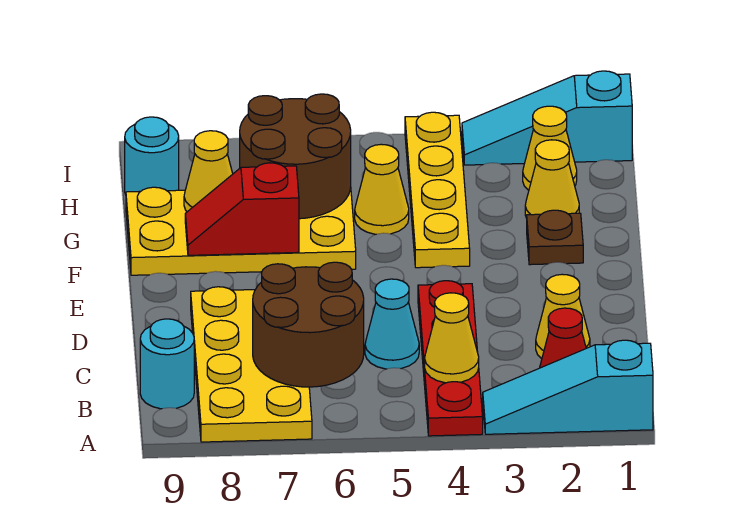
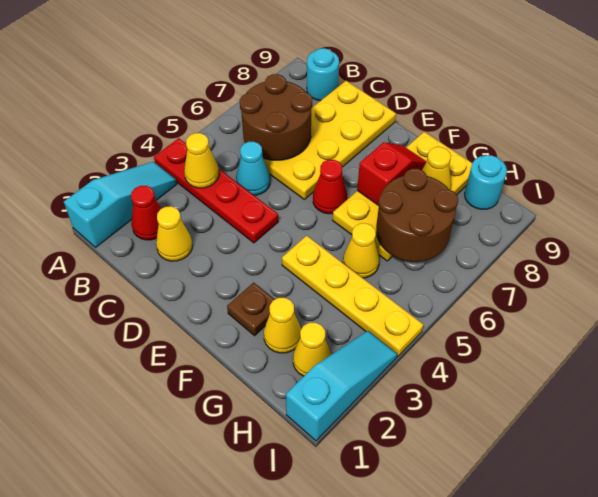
yellow 2x4 plate [191,287,312,442] -> yellow 2x4 plate turned to [263,81,396,199]
none -> red 1x1 cone [313,160,347,214]

